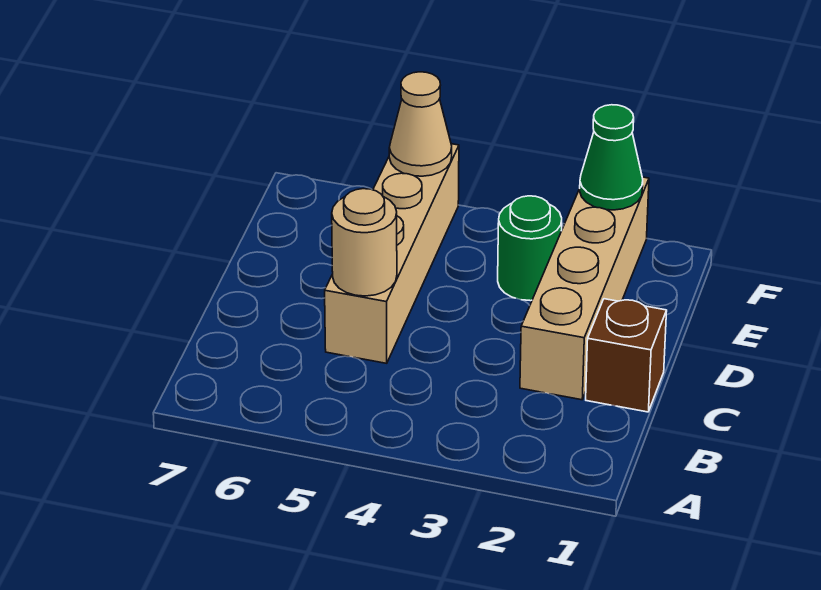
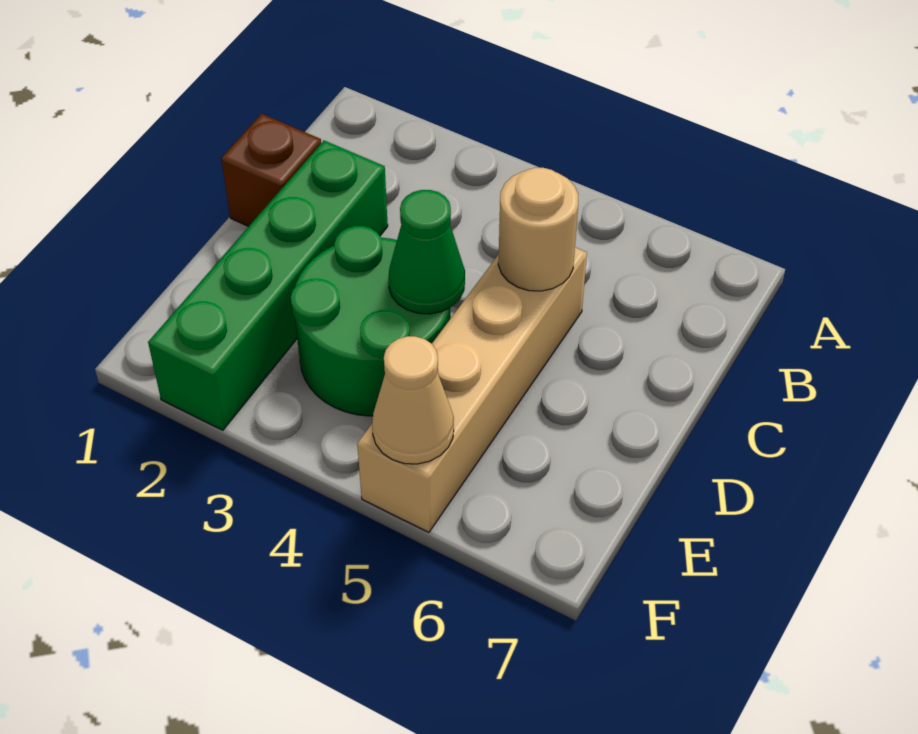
tan 1x4 brick [520,177,649,400] -> green 1x4 brick [148,141,388,430]
green 1x1 round brick [498,196,562,301] -> green 2x2 round brick [291,226,451,416]
green 1x1 cone [580,105,643,210] -> green 1x1 cone moved to [389,190,465,314]

